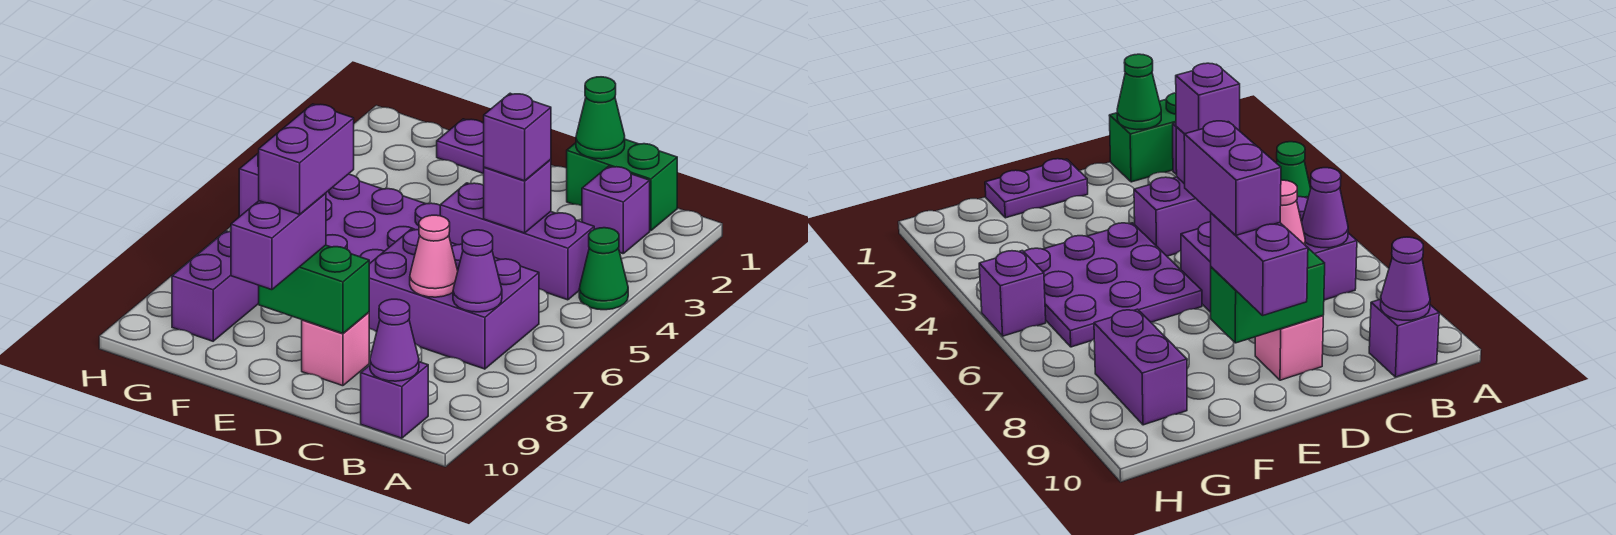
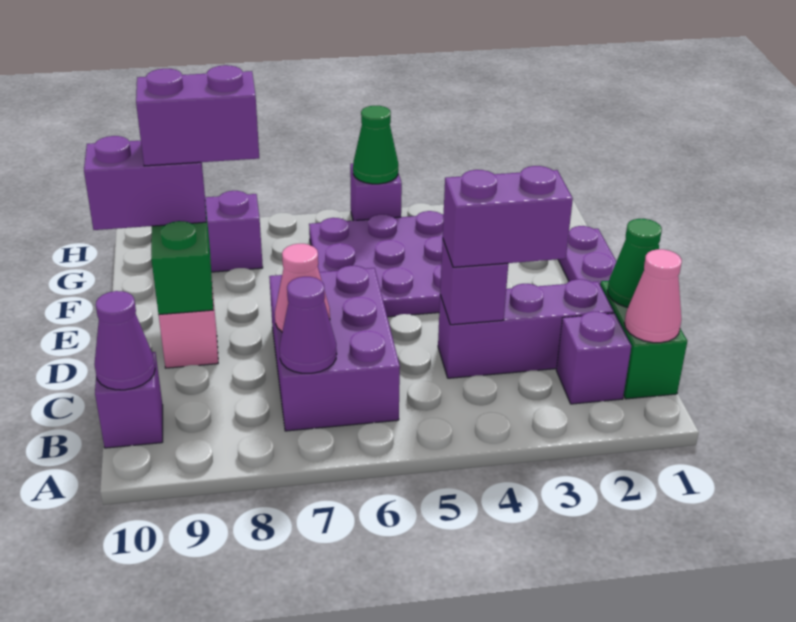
green 1x1 cone [579,228,628,310] -> green 1x1 cone moved to [353,106,398,184]
none -> pink 1x1 cone [624,249,682,343]
purple 1x3 brick [440,183,594,300] -> purple 1x3 brick turned to [438,279,614,378]
purple 1x1 brick [484,93,551,181] -> purple 1x2 brick [443,166,573,267]

